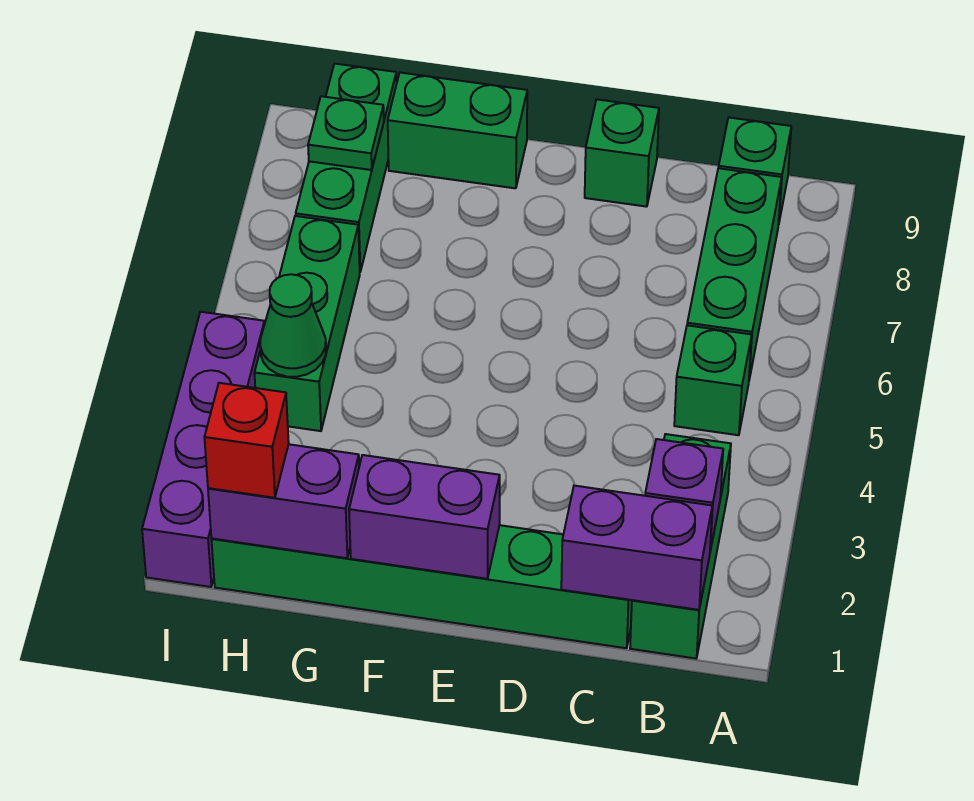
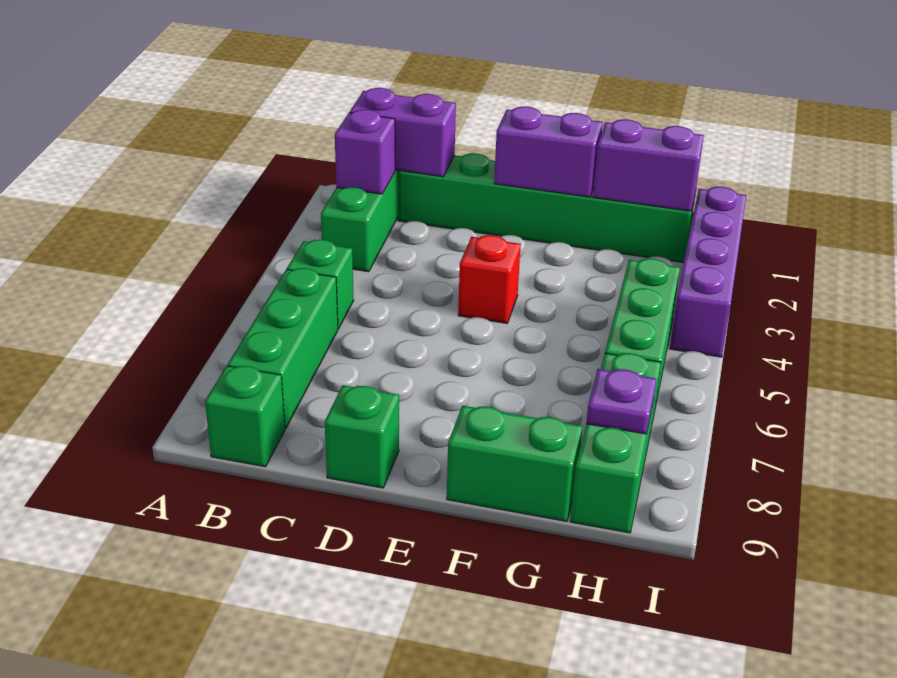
red 1x1 brick [204,383,289,498] -> red 1x1 brick moved to [458,235,521,323]
green 1x1 cone [260,274,326,377] -> none
green 1x1 plate [308,96,384,170] -> purple 1x1 plate [586,369,656,434]

